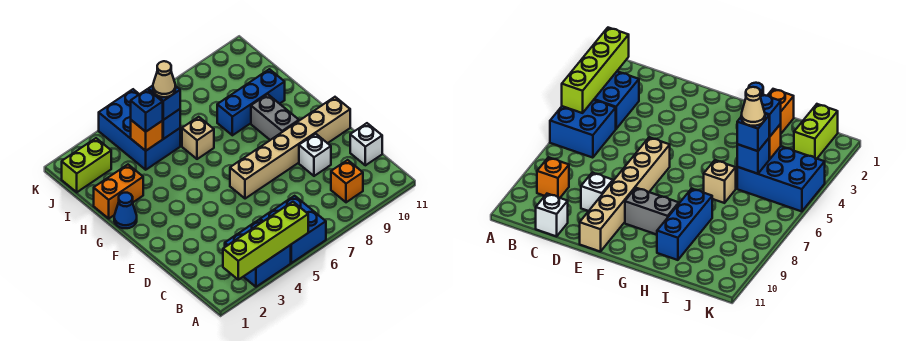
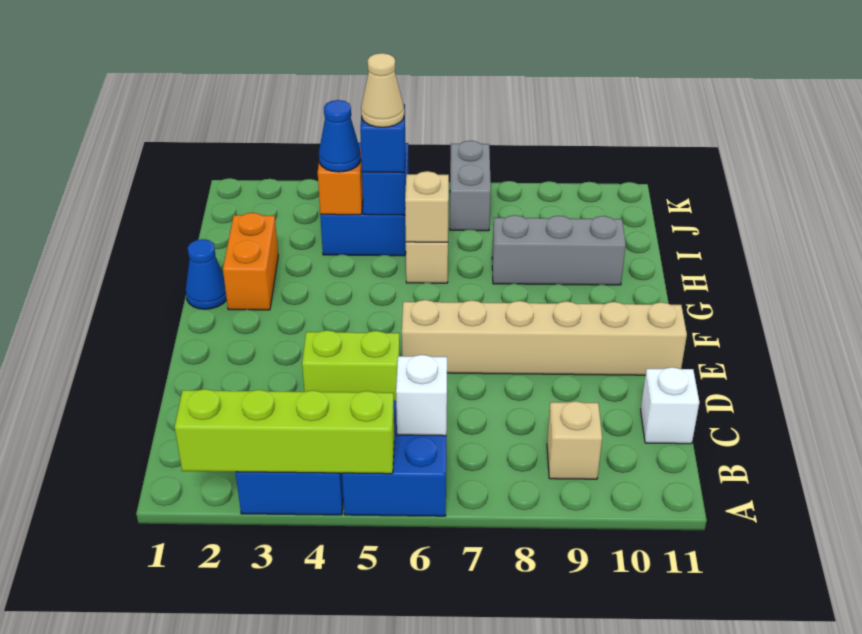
orange 1x1 brick [331,160,363,202] -> tan 1x1 brick [547,401,602,479]
white 1x1 brick [299,134,331,176] -> white 1x1 brick moved to [396,355,447,436]
grey 1x2 brick [251,94,299,140] -> grey 1x2 brick moved to [450,141,491,231]
orange 1x2 brick [94,165,143,218] -> orange 1x2 brick turned to [223,212,278,310]
none -> tan 1x1 brick [405,171,449,242]
blue 1x3 brick [217,69,285,135] -> grey 1x3 brick [492,215,626,285]
blue 1x1 brick [131,89,163,132] -> blue 1x1 cone [319,100,361,172]
lime 1x2 brick [62,138,111,192] -> lime 1x2 brick moved to [302,330,400,401]

